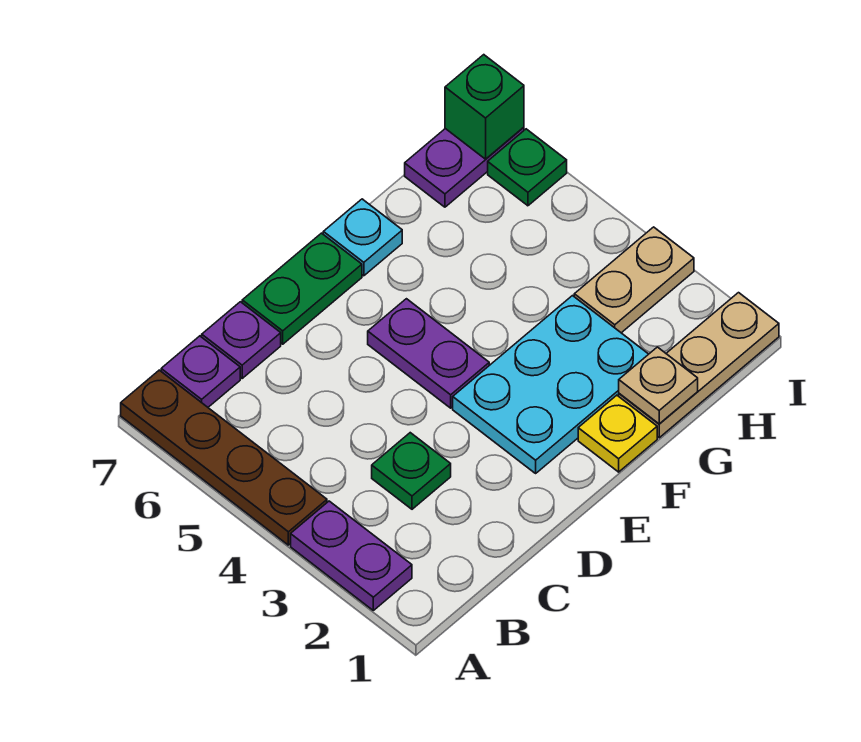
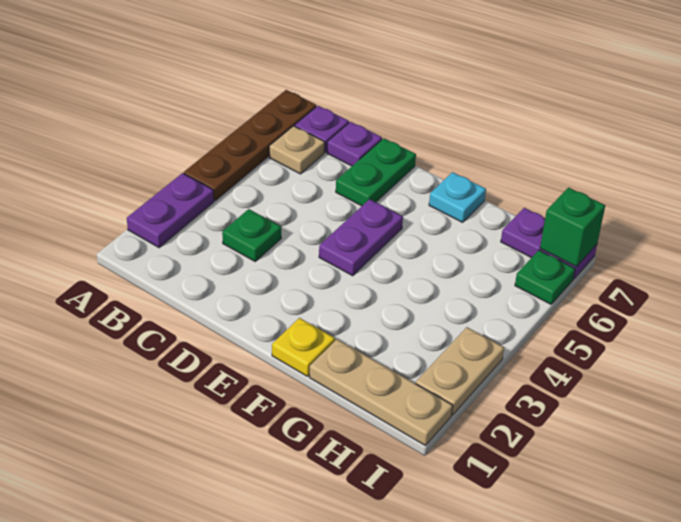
green 1x2 plate [242,233,362,344] -> green 1x2 plate turned to [336,138,416,206]
cyan 2x3 plate [453,296,648,473] -> none
tan 1x1 plate [619,347,698,424] -> tan 1x1 plate moved to [269,126,325,174]
tan 1x2 plate [574,227,694,333] -> tan 1x2 plate turned to [416,327,504,415]

